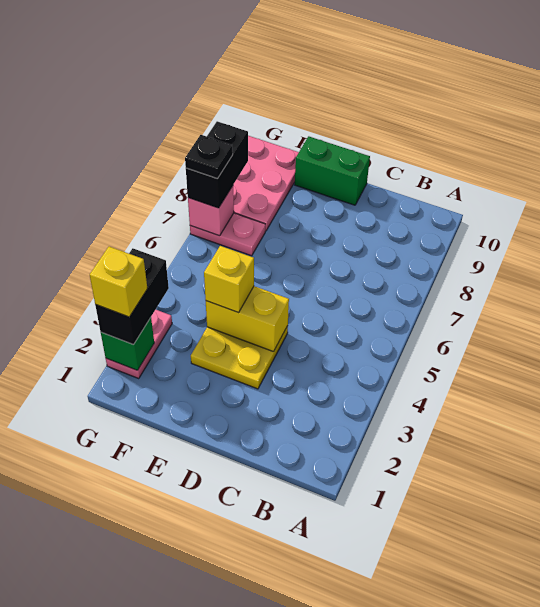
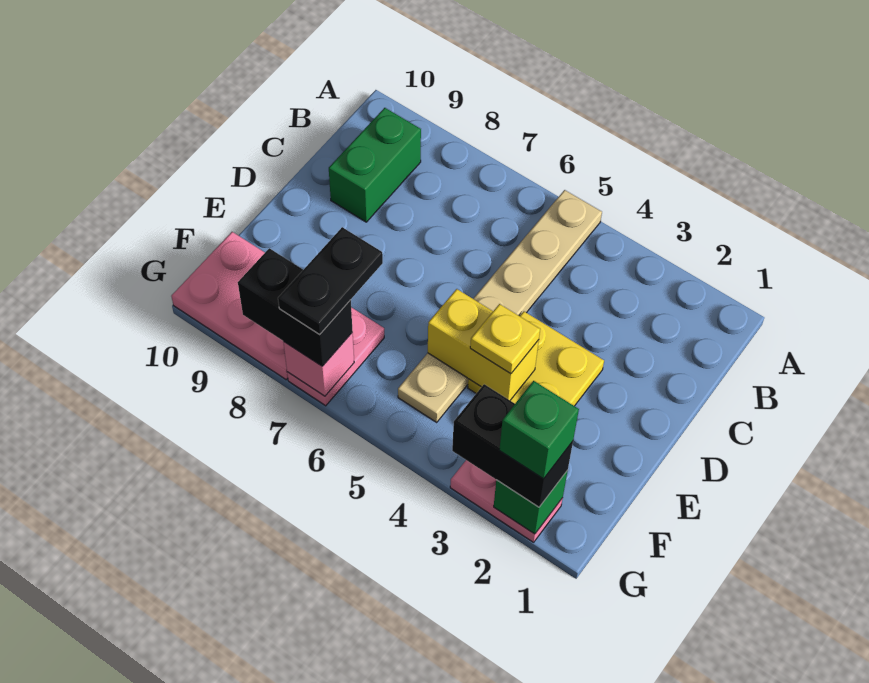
none -> tan 1x6 plate [398,190,602,422]
yellow 1x2 brick [206,286,289,352] -> yellow 1x2 brick turned to [428,289,539,400]
green 1x2 brick [295,136,370,205] -> green 1x2 brick moved to [329,108,421,222]
yellow 1x1 brick [204,246,254,313] -> yellow 1x1 plate [470,304,540,374]
yellow 1x1 brick [90,247,147,317] -> green 1x1 brick [499,381,579,479]
black 1x1 plate [185,135,233,179] -> black 1x2 plate [278,227,383,335]

